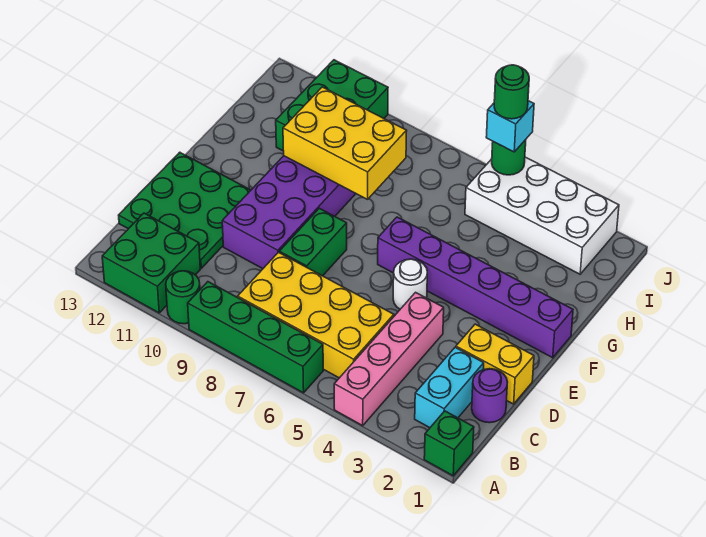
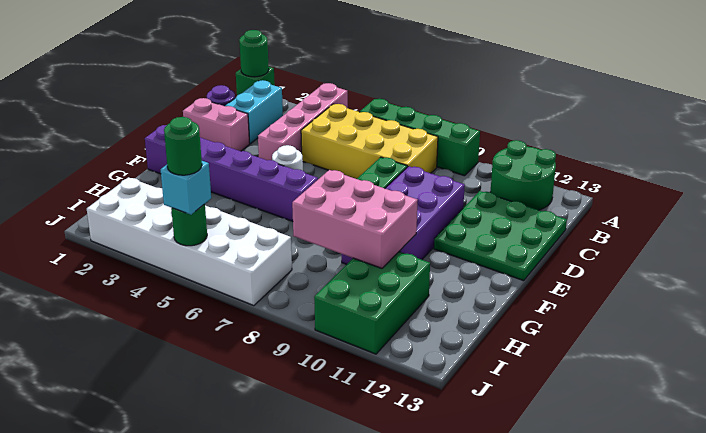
green 1x1 round brick [166,271,200,324] -> green 1x1 round brick moved to [239,30,269,77]
green 2x2 brick [102,213,200,313] -> green 2x2 round brick [491,140,556,210]
yellow 1x2 brick [456,324,534,404] -> pink 1x2 brick [183,98,250,151]
yellow 2x3 brick [283,87,407,199] -> pink 2x3 brick [292,170,418,268]
white 2x4 brick [465,157,619,274] -> white 2x6 brick [87,177,292,306]

